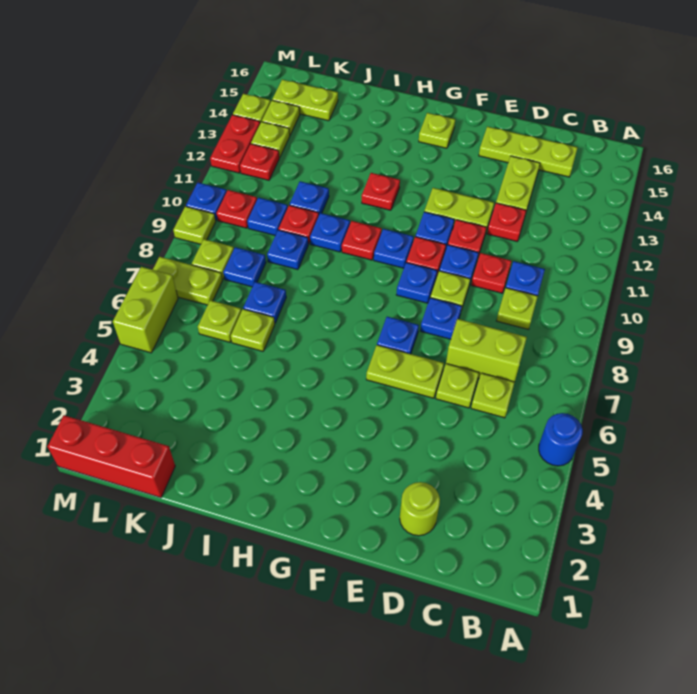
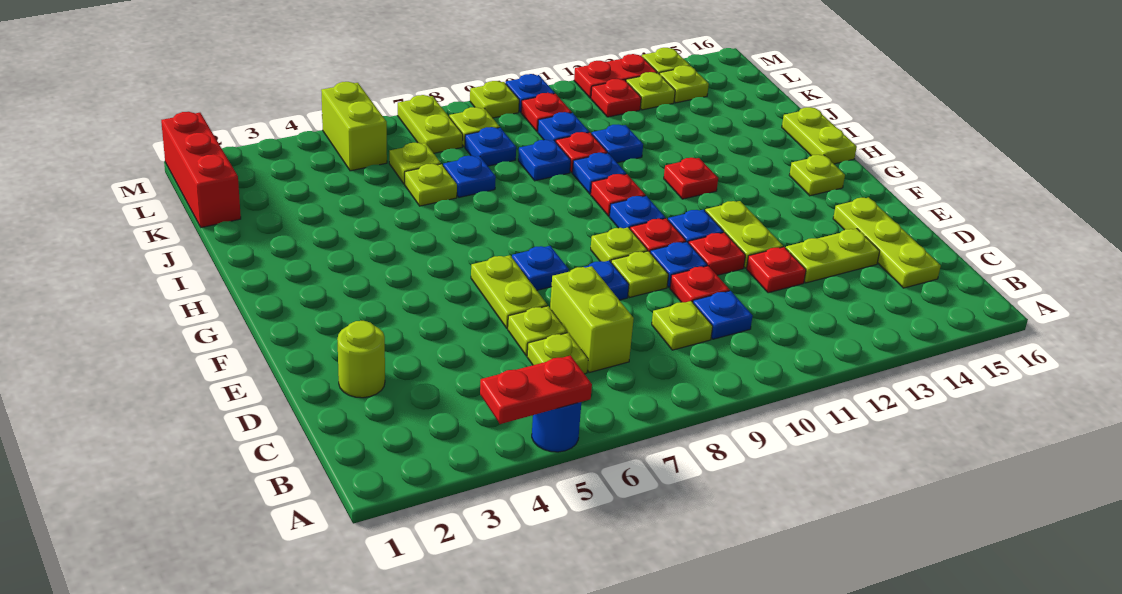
none -> red 1x2 plate [480,355,592,424]
blue 1x1 plate [396,262,437,303] -> lime 1x1 plate [591,227,648,262]
lime 1x2 plate [272,80,338,121] -> lime 1x2 plate moved to [782,107,857,164]
lime 1x2 brick [113,267,178,353] -> lime 1x2 brick turned to [321,82,387,171]

